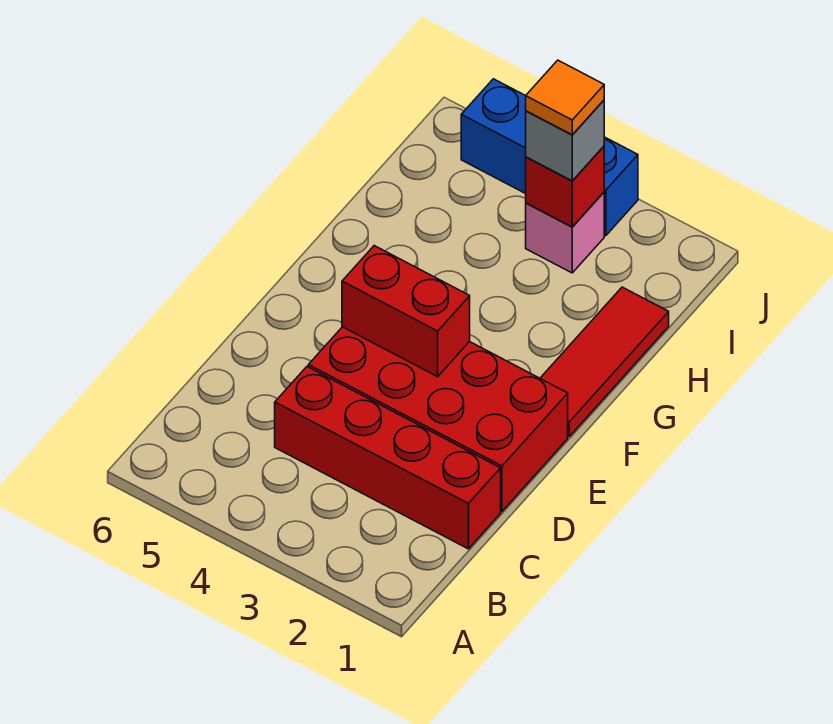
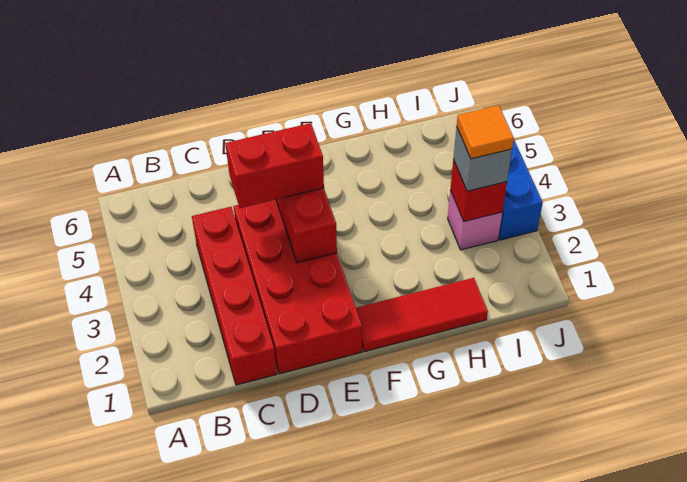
none -> red 1x2 brick [225,123,324,208]

